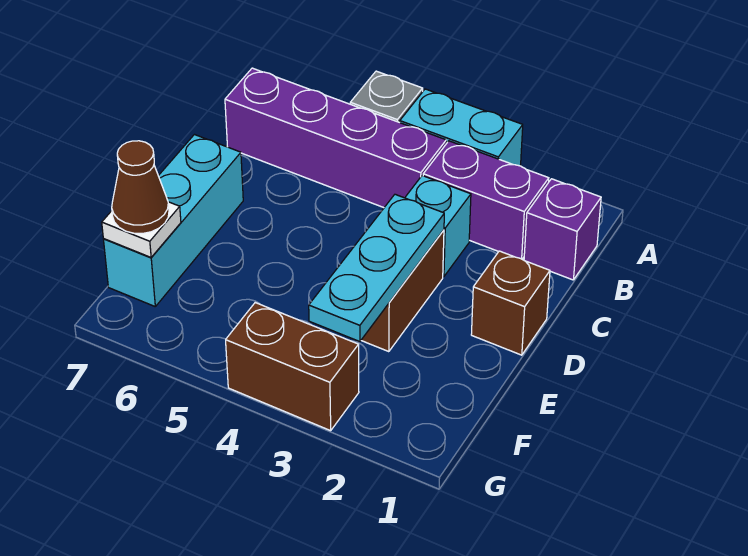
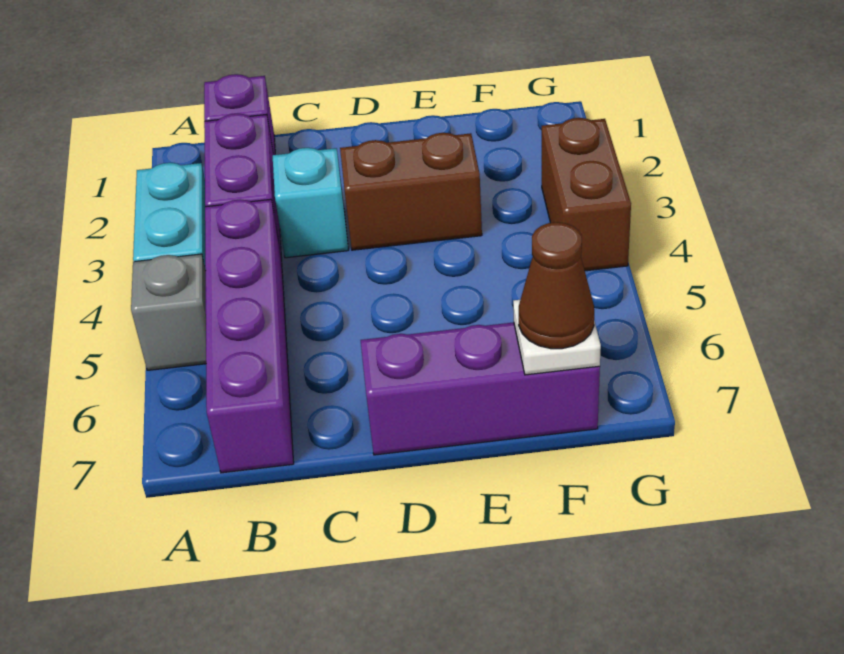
brown 1x1 brick [471,251,550,355] -> none
cyan 1x3 plate [309,194,444,342] -> none
cyan 1x3 brick [103,135,243,306] -> purple 1x3 brick [361,322,600,455]

